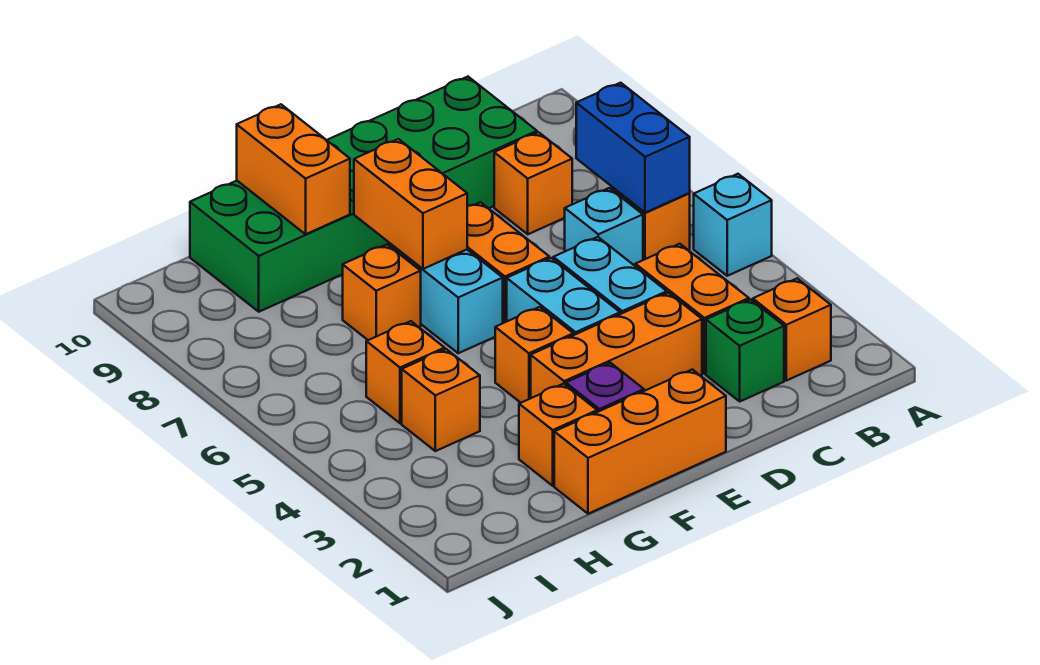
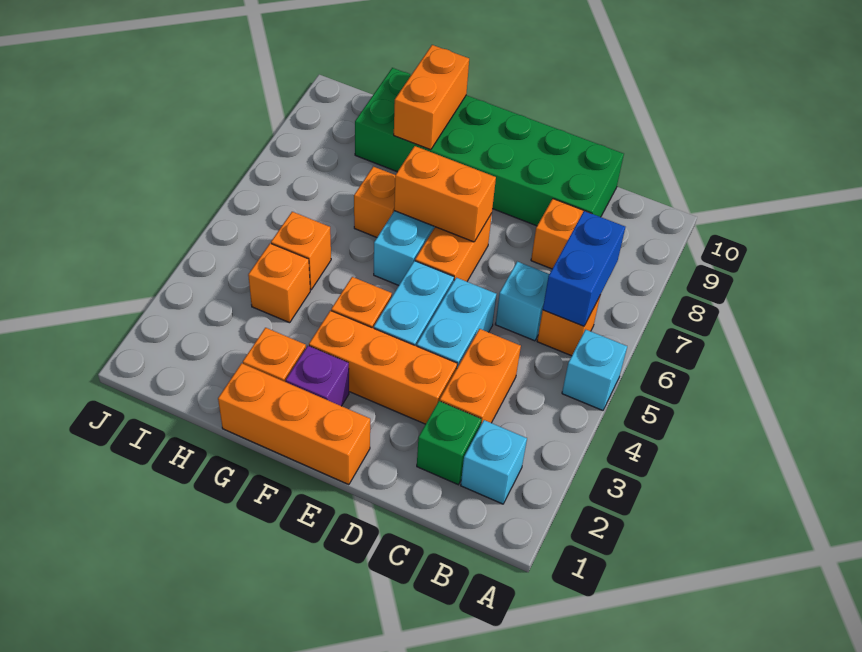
orange 1x1 brick [753,278,831,381] -> cyan 1x1 brick [461,420,527,504]
orange 1x2 brick [354,139,467,269] -> orange 1x2 brick turned to [394,146,496,242]

